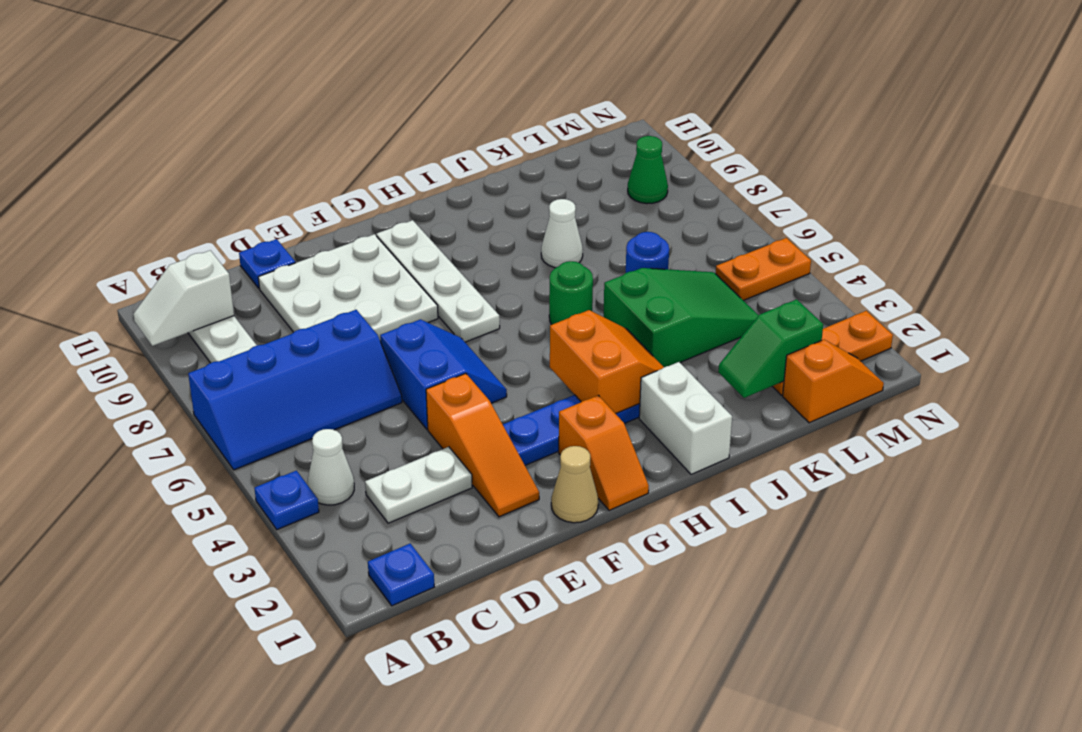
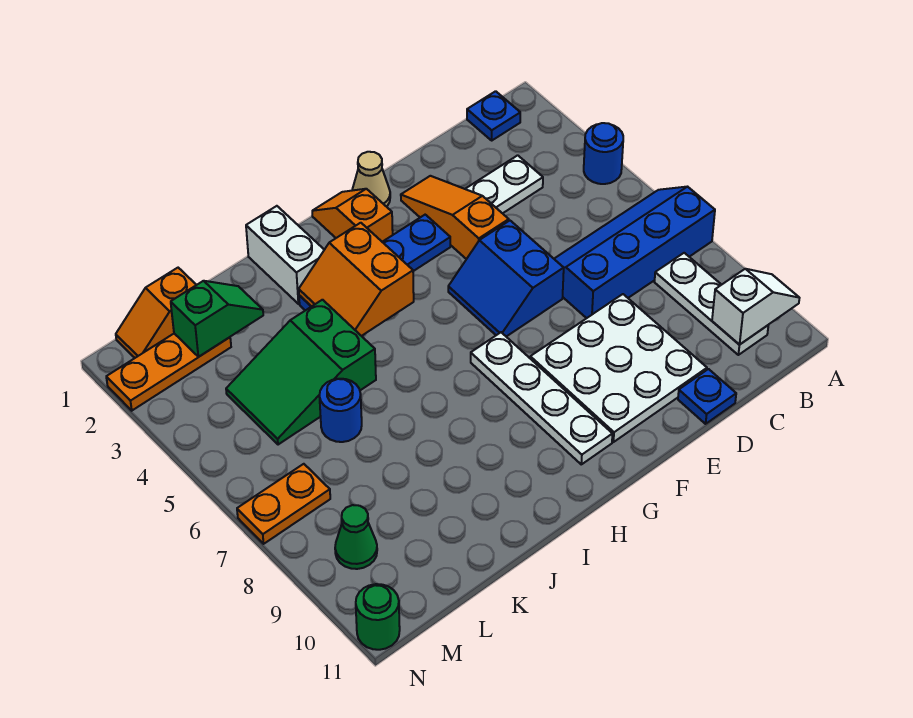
blue 1x1 plate [254,471,319,530] -> blue 1x1 round brick [584,123,623,184]
white 1x1 cone [308,429,354,505] -> none
green 1x1 round brick [549,261,593,324] -> green 1x1 round brick moved to [356,584,400,650]
white 1x1 cone [541,199,583,268] -> none
orange 1x2 plate [716,238,811,301] -> orange 1x2 plate moved to [237,464,330,544]

